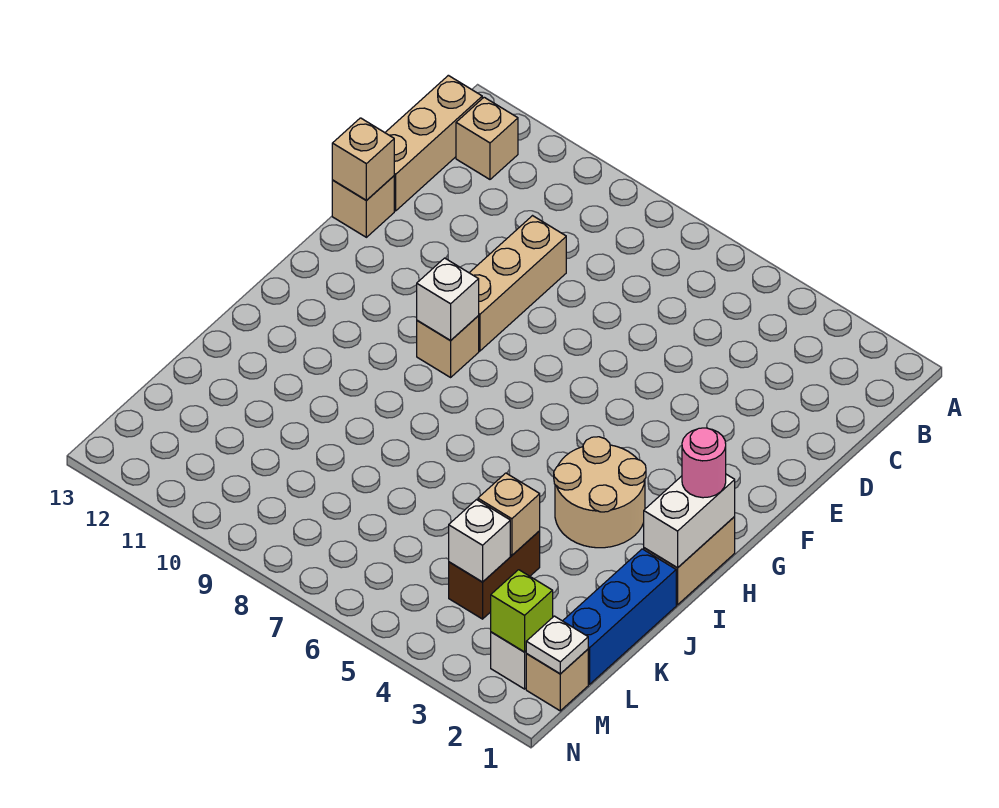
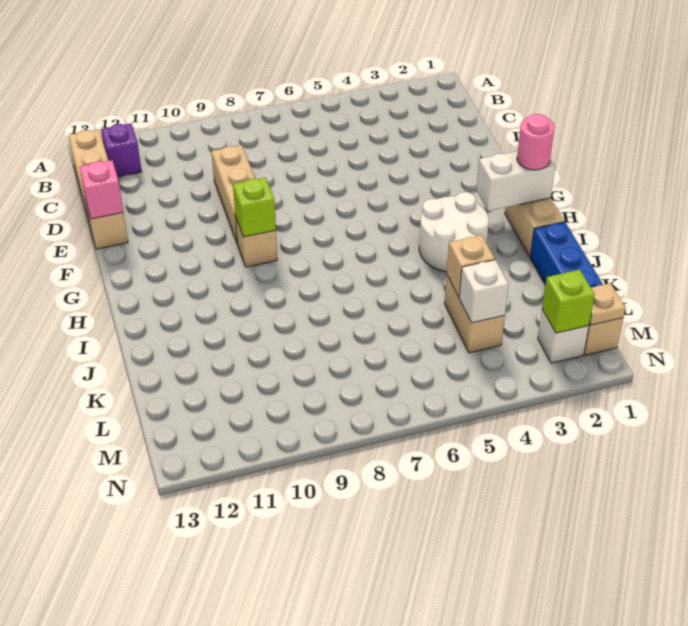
tan 1x1 brick [456,97,518,179] -> purple 1x1 brick [101,123,142,177]
tan 1x1 brick [332,118,394,200] -> pink 1x1 brick [80,160,123,219]
white 1x1 brick [417,258,479,340] -> lime 1x1 brick [233,177,276,237]
white 1x2 brick [644,474,735,568] -> white 1x2 brick turned to [476,151,555,211]
tan 2x2 round brick [554,437,646,548] -> white 2x2 round brick [419,192,489,272]
brown 1x2 brick [449,531,540,619] -> tan 1x2 brick [444,275,505,353]
white 1x1 plate [526,616,588,674] -> tan 1x1 plate [589,283,625,325]

